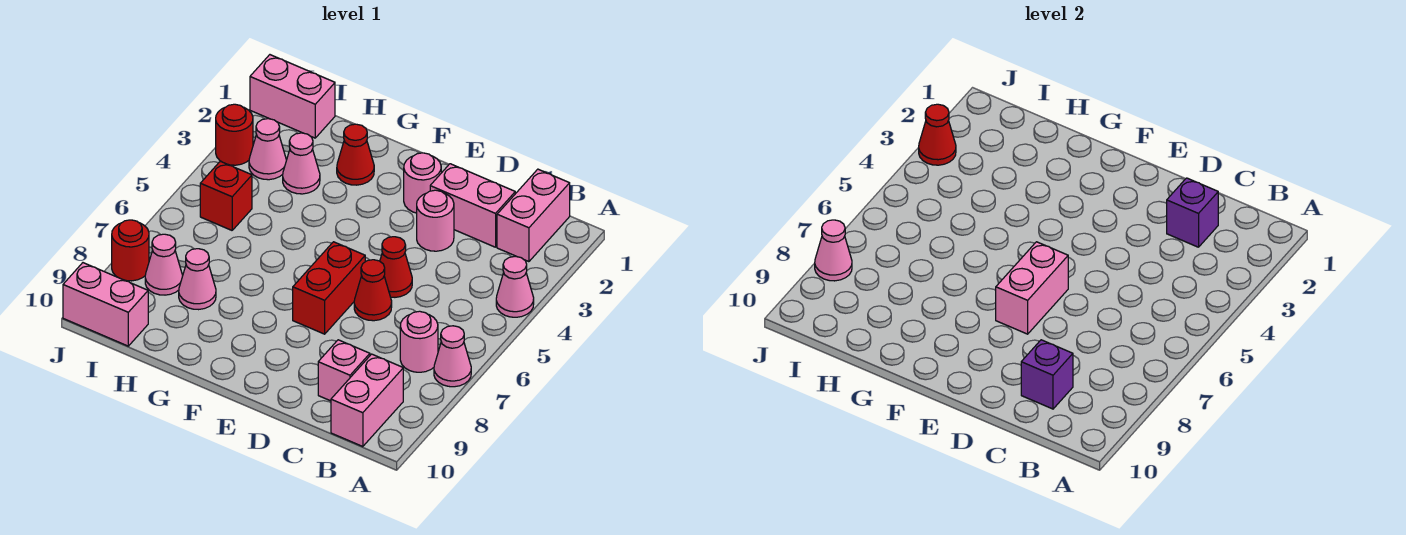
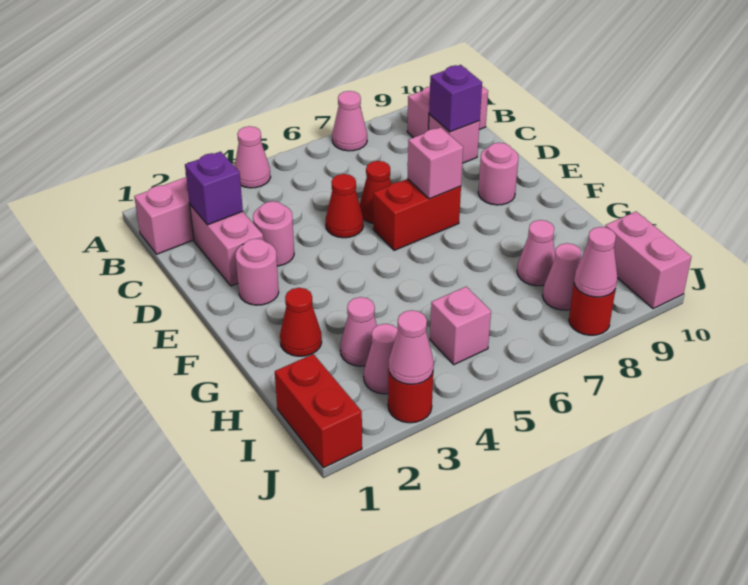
pink 1x1 round brick [400,311,438,372] -> pink 1x1 round brick moved to [478,143,518,205]
pink 1x2 brick [996,242,1068,334] -> pink 1x1 brick [407,127,463,199]
pink 1x2 brick [250,55,335,138] -> red 1x2 brick [275,354,362,468]
red 1x1 brick [200,161,252,230] -> pink 1x1 brick [430,287,491,365]
red 1x1 cone [919,104,956,165] -> pink 1x1 cone [389,310,434,384]

